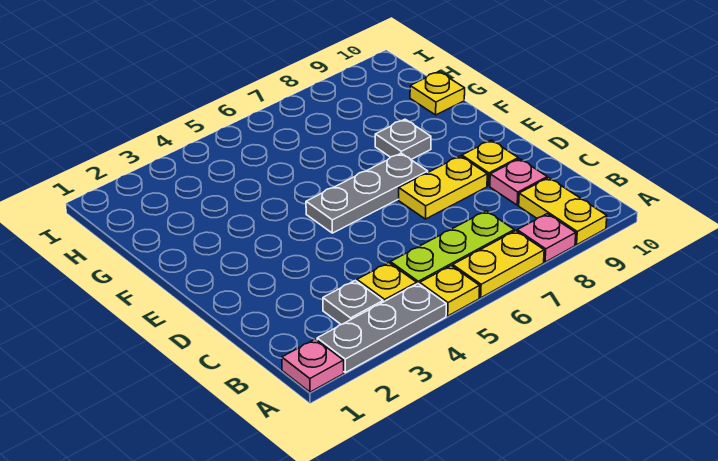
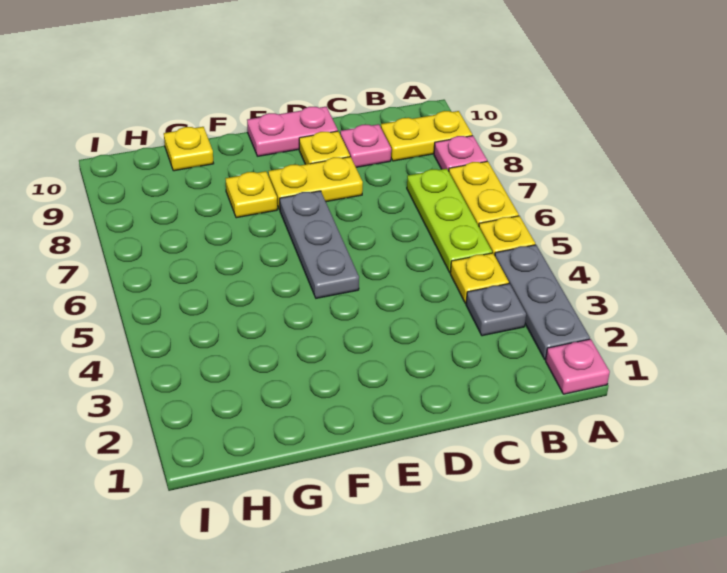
yellow 1x2 plate [399,156,487,219] -> yellow 1x2 plate turned to [268,157,363,210]
none -> pink 1x2 plate [247,107,338,156]
grey 1x1 plate [375,119,431,159] -> yellow 1x1 plate [226,171,277,218]

